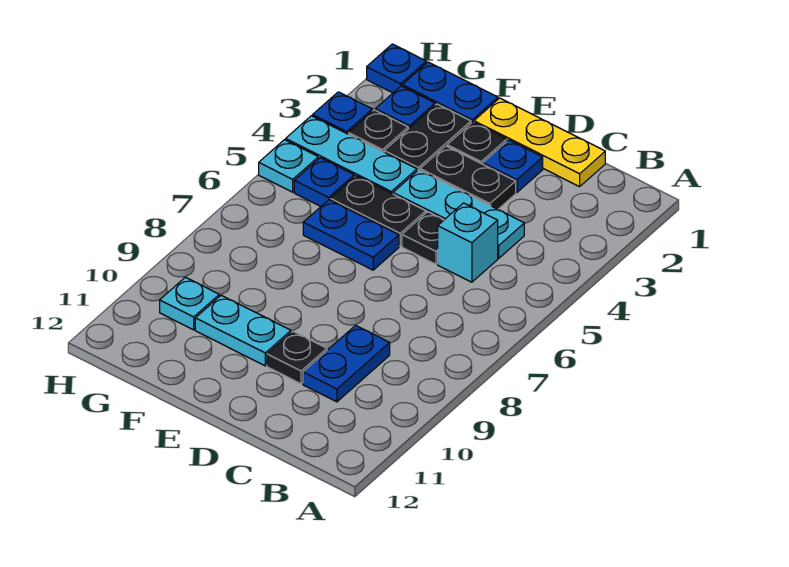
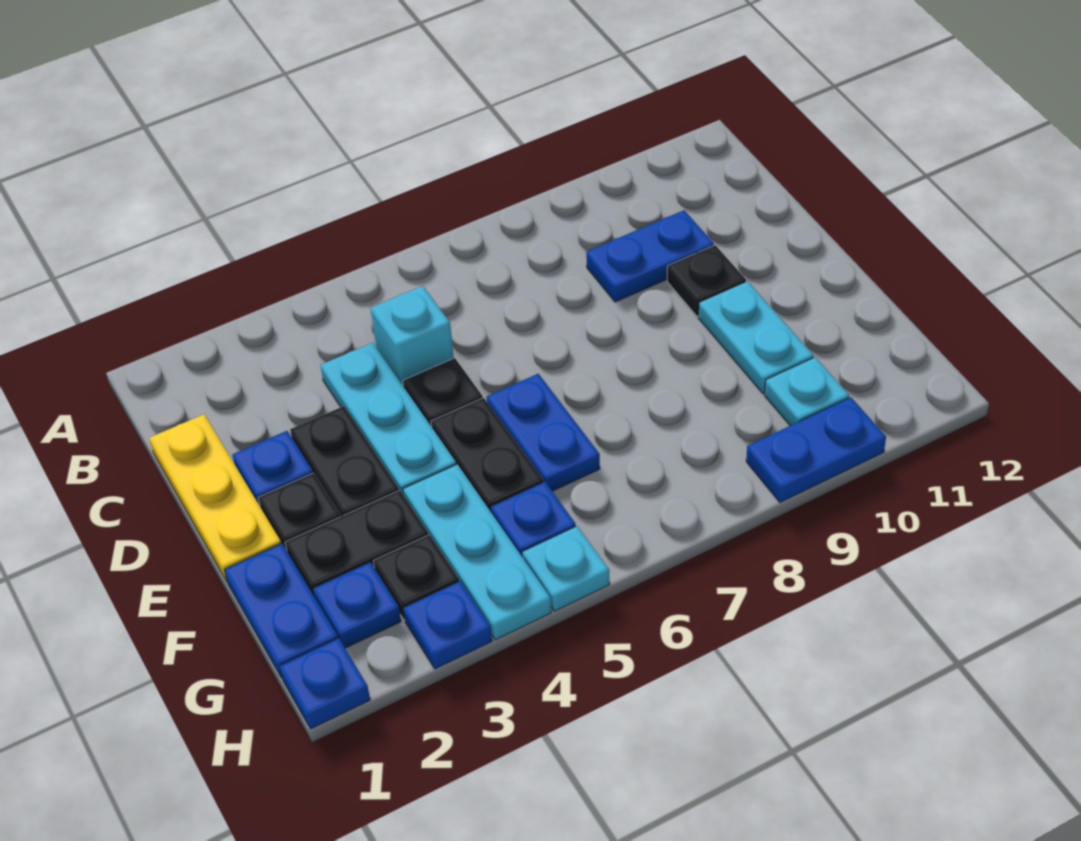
none -> blue 1x2 plate [746,397,886,502]

